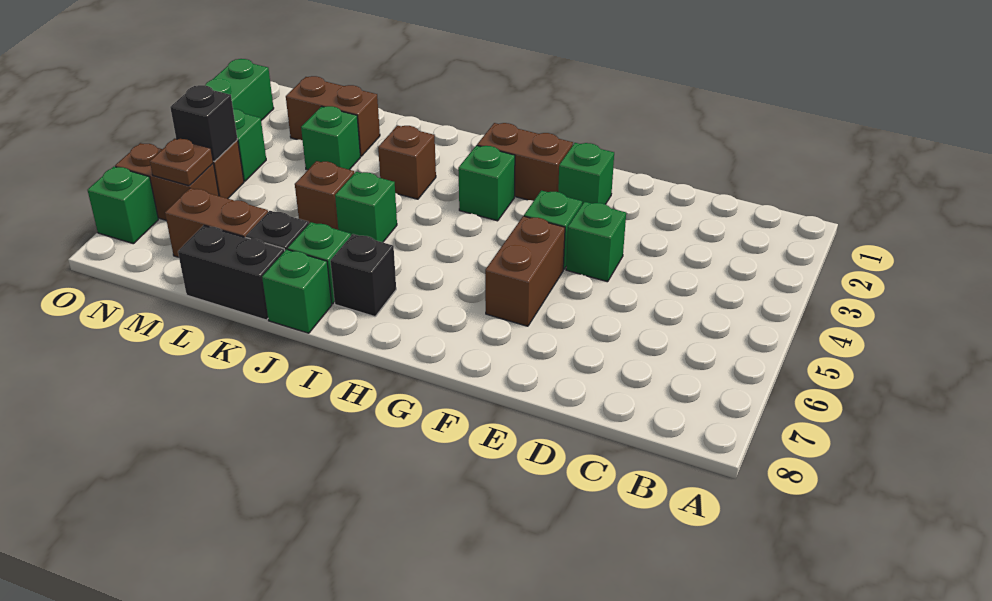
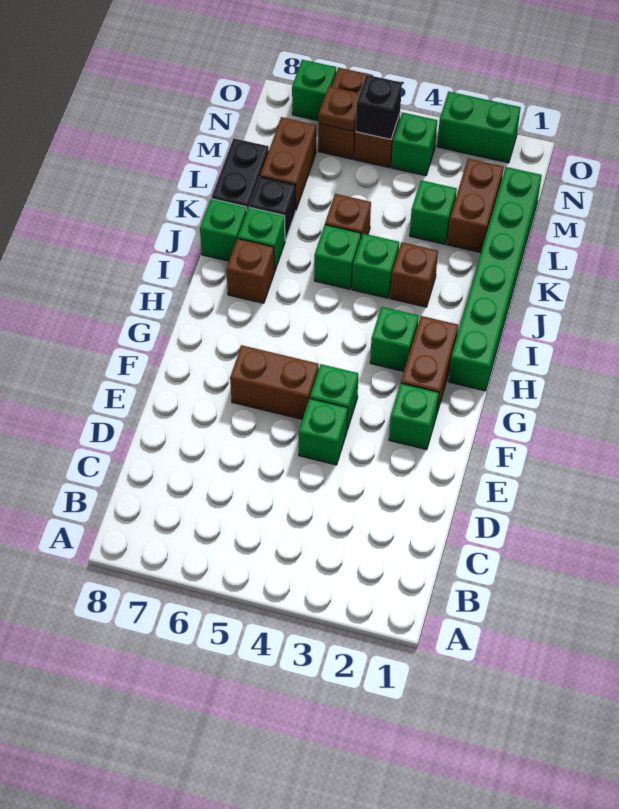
none -> green 1x6 brick [448,167,542,391]
black 1x1 brick [330,234,396,317] -> brown 1x1 brick [226,239,274,303]
none -> green 1x1 brick [352,234,399,298]

